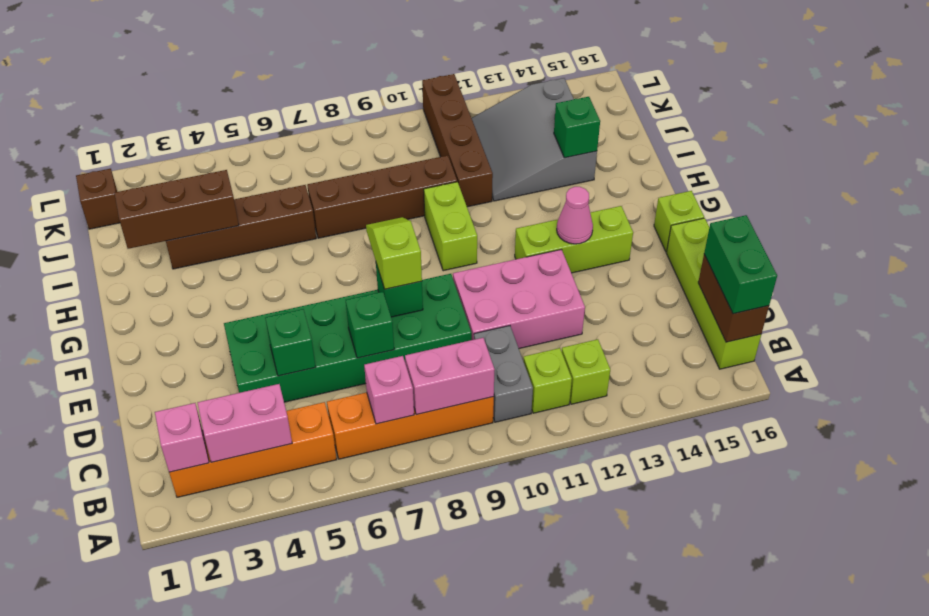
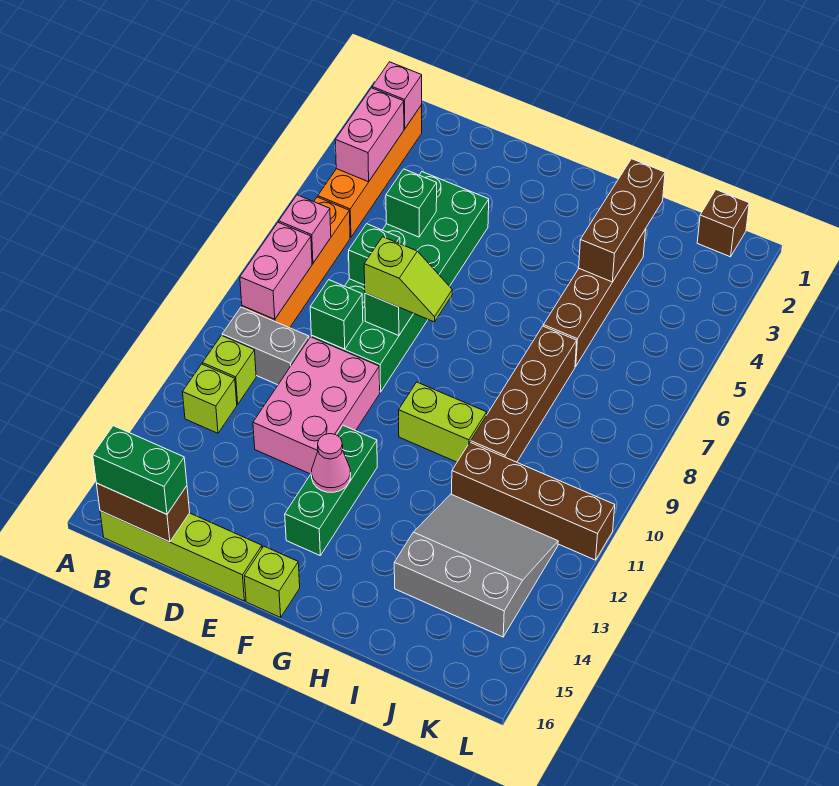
lime 1x3 brick [515,206,633,273] -> green 1x3 brick [285,425,377,555]
green 1x1 brick [554,97,600,158] -> green 1x1 brick moved to [310,280,363,349]

